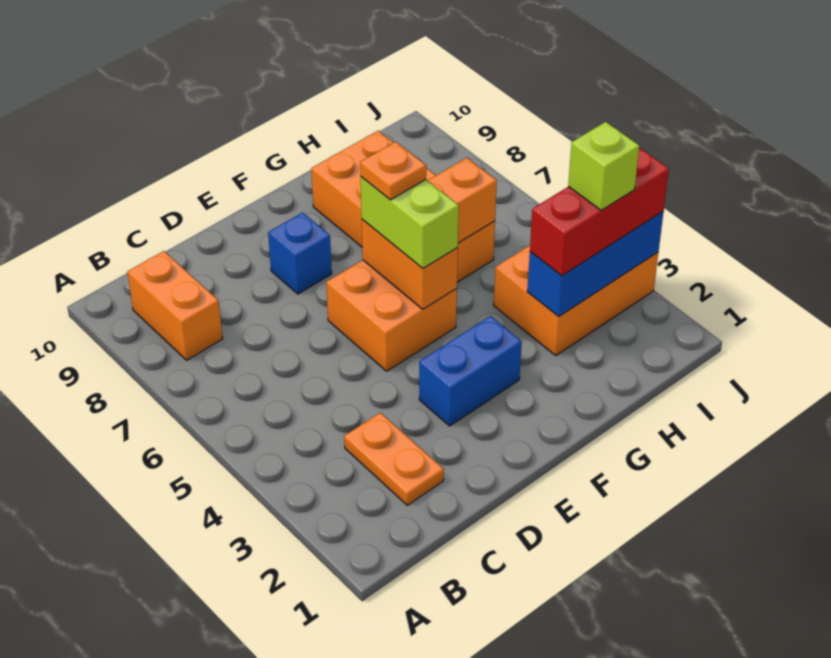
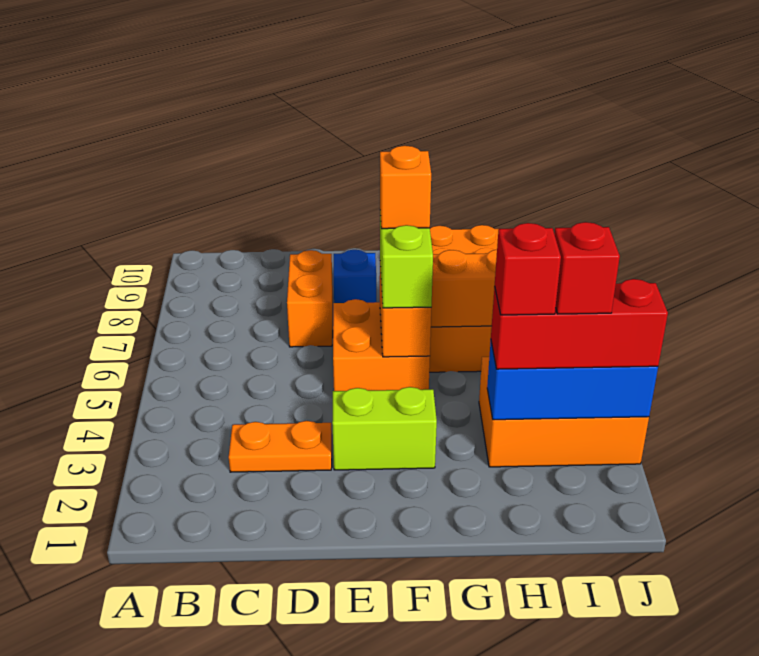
orange 1x2 brick [128,251,223,360] -> orange 1x2 brick moved to [287,250,333,347]
orange 1x2 plate [344,413,444,505] -> orange 1x2 plate turned to [229,421,332,472]
blue 1x2 brick [419,316,522,426] -> lime 1x2 brick [332,387,437,470]
orange 1x1 plate [360,142,426,200] -> orange 1x1 brick [380,146,431,229]
none -> red 1x1 brick [495,223,561,315]
lime 1x1 brick [568,122,639,210] -> red 1x1 brick [555,222,620,314]

